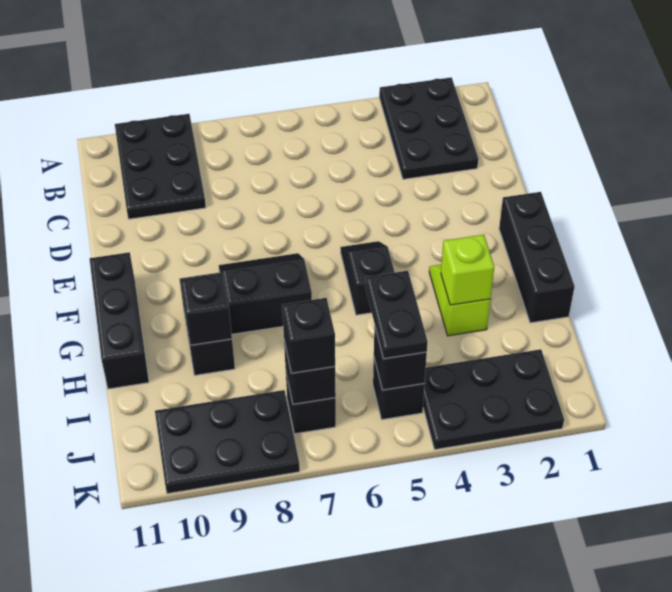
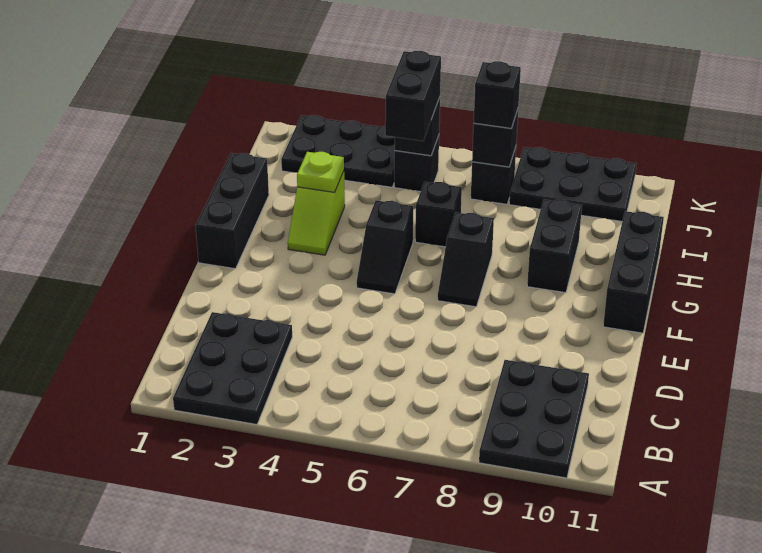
black 2x2 slope [219,253,312,334] -> black 1x2 slope [438,212,494,307]
lime 1x1 brick [441,235,494,305] -> lime 1x1 plate [297,152,344,192]
black 1x1 brick [180,274,232,345] -> black 1x1 brick moved to [415,182,462,247]
black 1x2 plate [365,271,428,359] -> black 1x2 brick [385,51,441,141]

